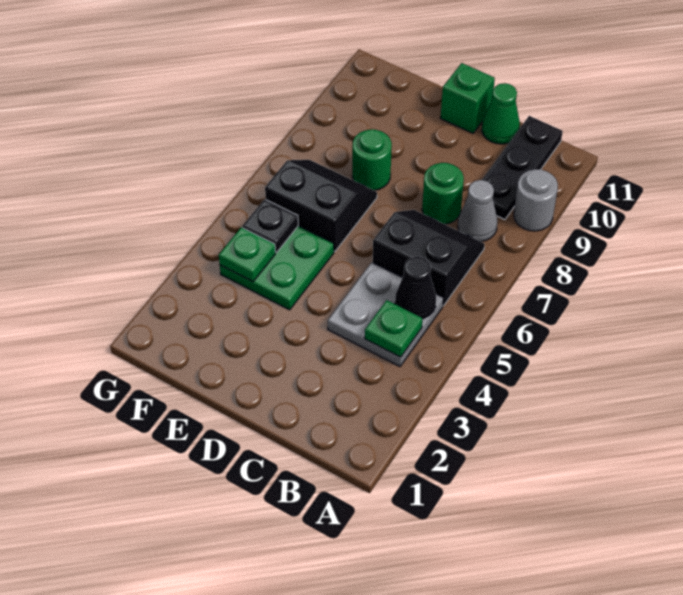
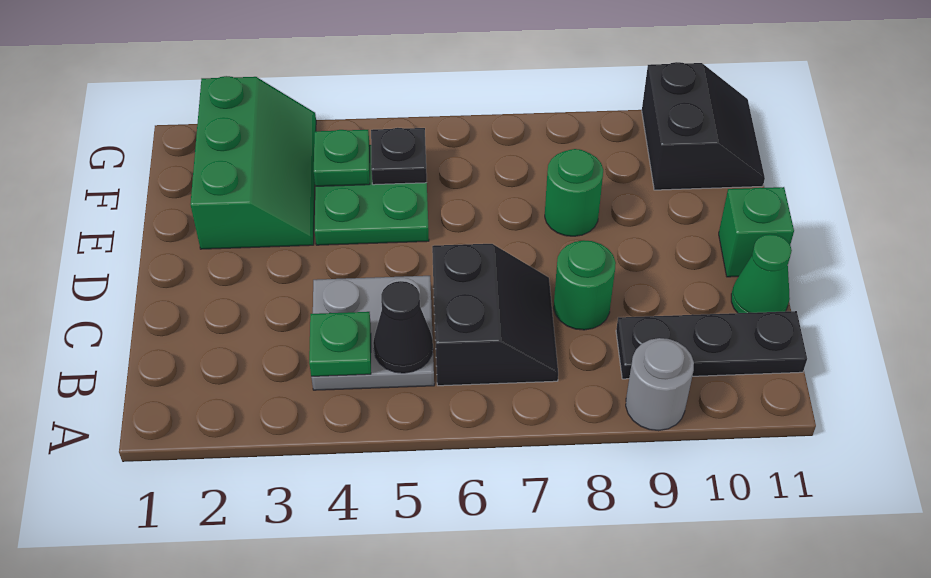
grey 1x1 cone [458,180,497,242] -> none
none -> green 2x3 slope [190,76,316,249]
black 2x2 slope [265,160,377,252] -> black 2x2 slope moved to [642,62,765,190]

